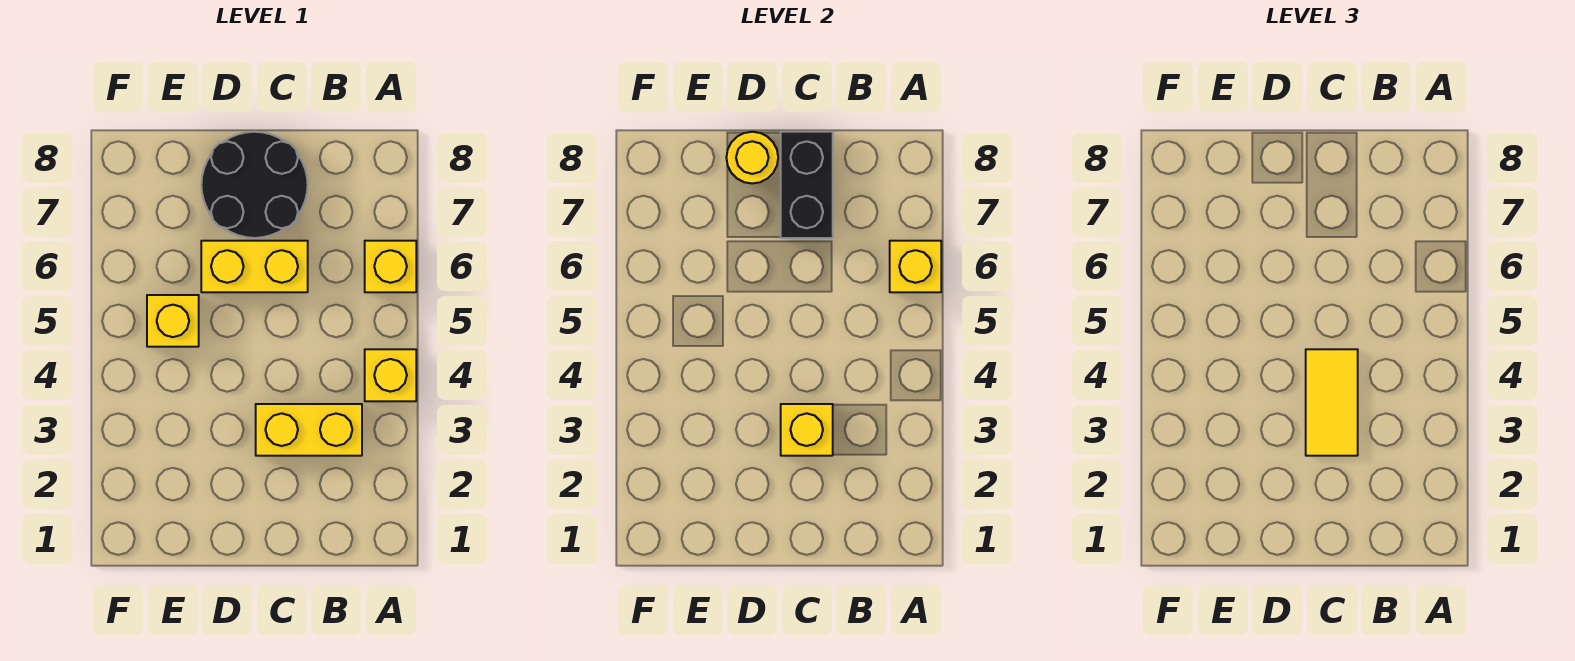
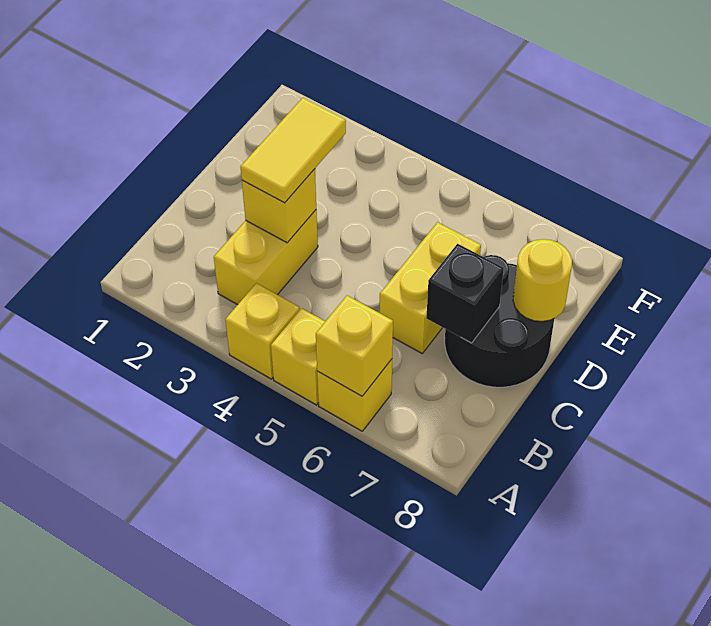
yellow 1x2 tile [1306,349,1358,456] -> yellow 1x2 tile turned to [241,98,346,203]
black 1x2 brick [781,132,833,238] -> black 1x1 brick [426,244,504,343]
yellow 1x1 brick [147,295,199,347] -> yellow 1x1 brick moved to [271,308,325,405]

